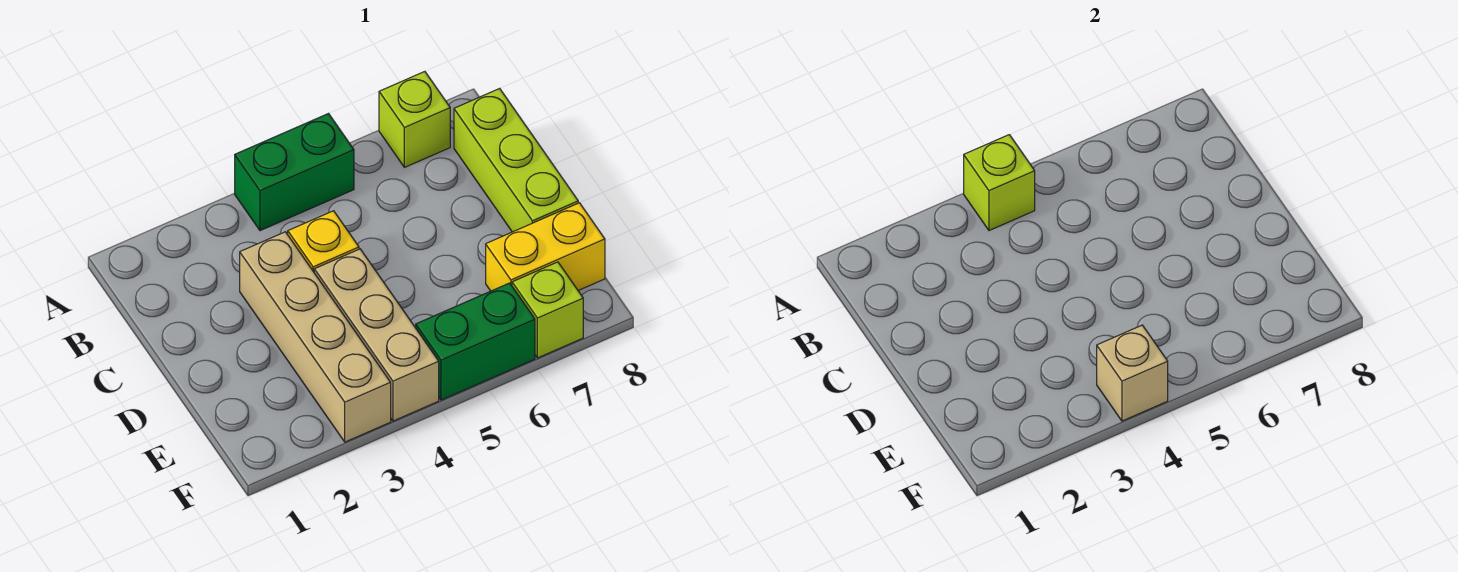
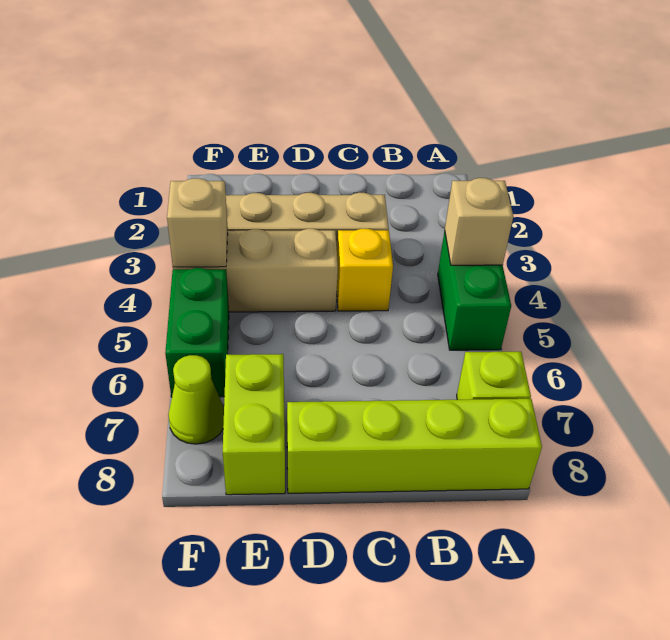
lime 1x1 brick [964,135,1035,231] -> tan 1x1 brick [445,178,513,265]
lime 1x3 brick [454,89,578,232] -> lime 1x4 brick [287,399,542,493]
yellow 1x2 brick [486,203,605,291] -> lime 1x2 brick [223,354,285,495]
lime 1x1 brick [512,262,583,358] -> lime 1x1 cone [168,355,224,444]

